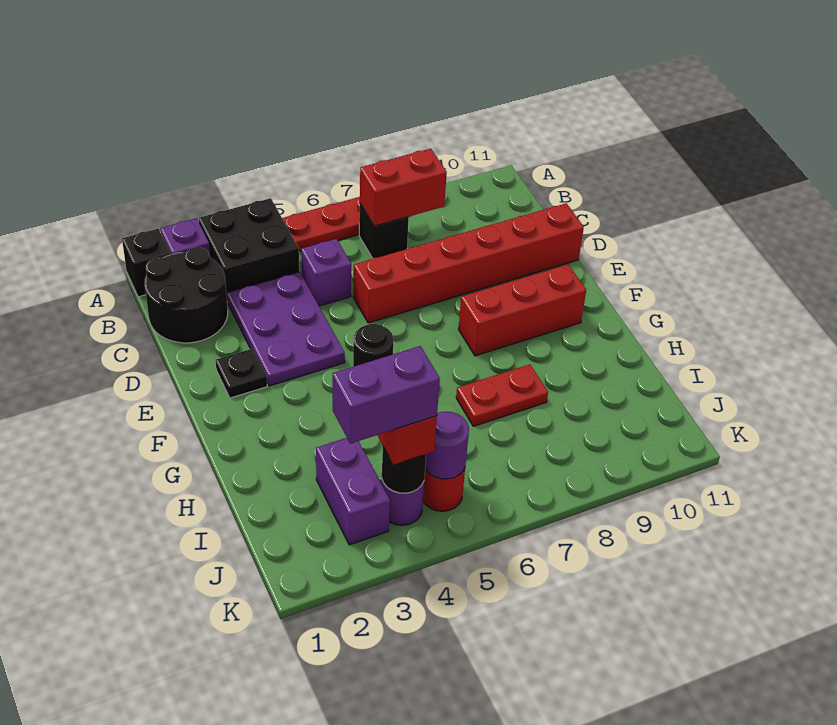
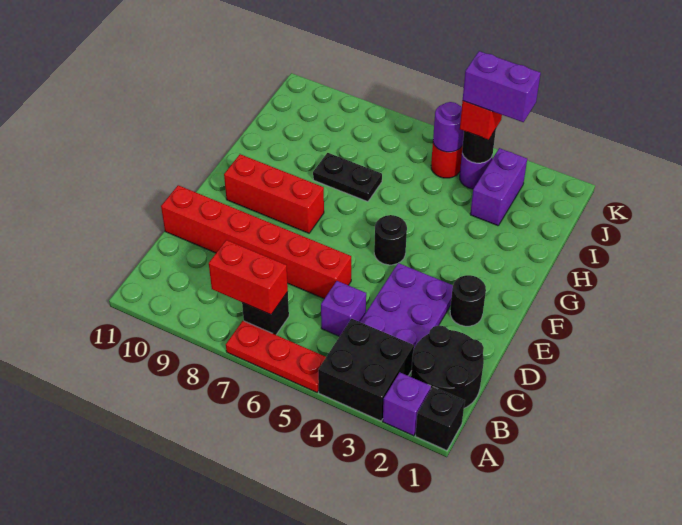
black 1x1 plate [216,349,267,398] -> black 1x1 round brick [450,275,486,326]
red 1x2 plate [456,364,548,426] -> black 1x2 plate [313,153,382,202]

